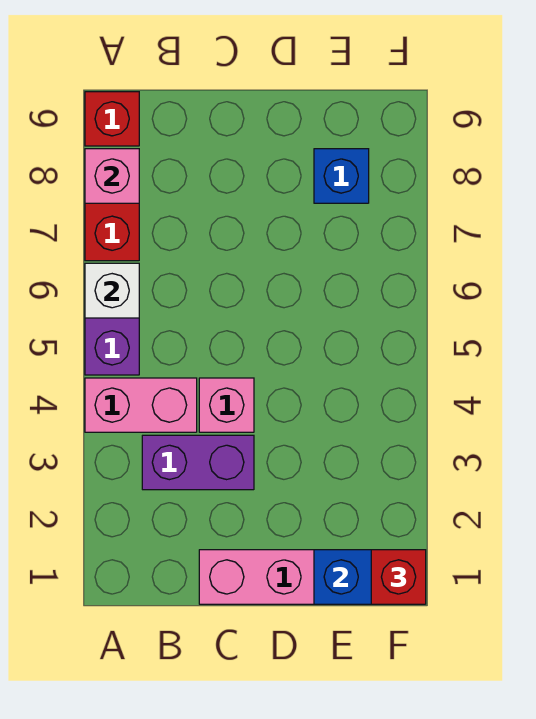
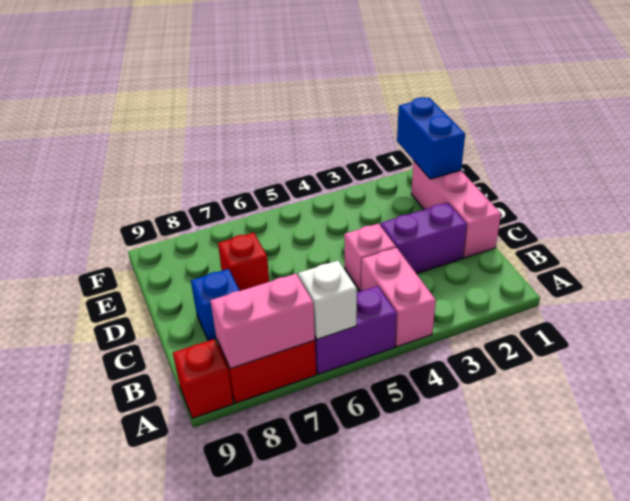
pink 1x1 brick [85,149,139,203] -> pink 1x2 brick [210,274,315,369]
purple 1x2 brick [142,435,254,490] -> purple 1x2 brick turned to [380,203,467,274]
blue 1x1 brick [314,149,369,203] -> blue 1x1 brick moved to [191,269,240,341]
red 1x1 brick [371,550,426,604] -> red 1x1 brick moved to [218,232,269,291]

